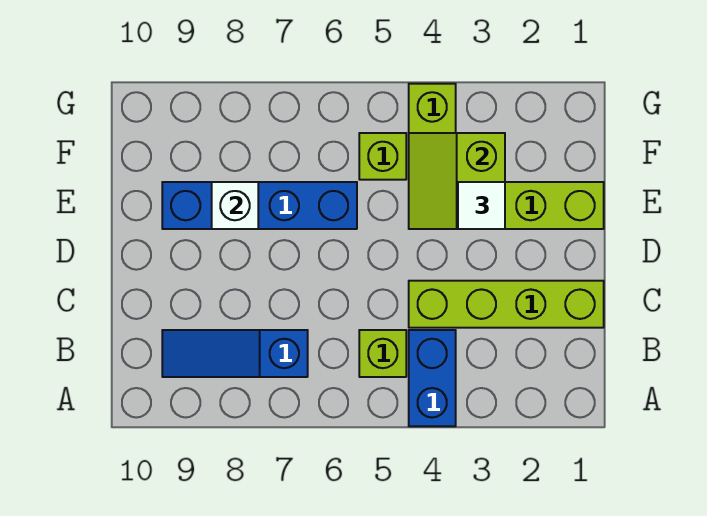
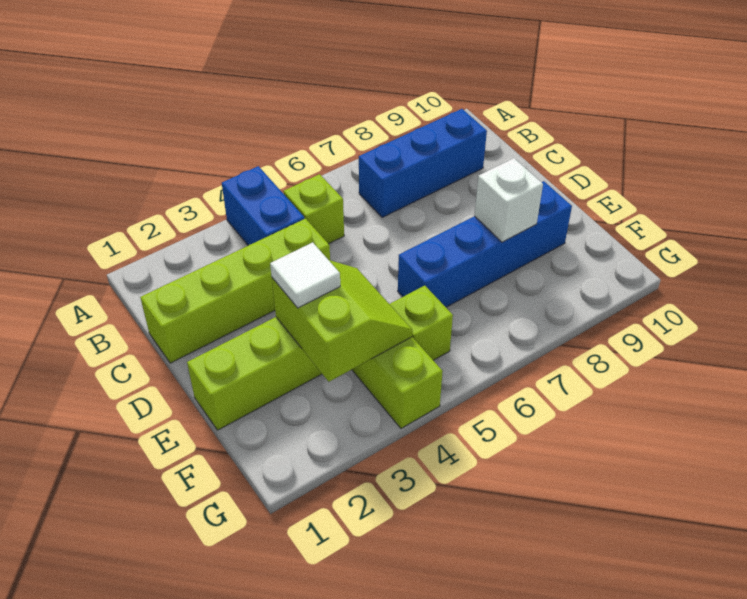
blue 1x3 slope [162,330,308,377] -> blue 1x3 brick [359,109,487,217]

